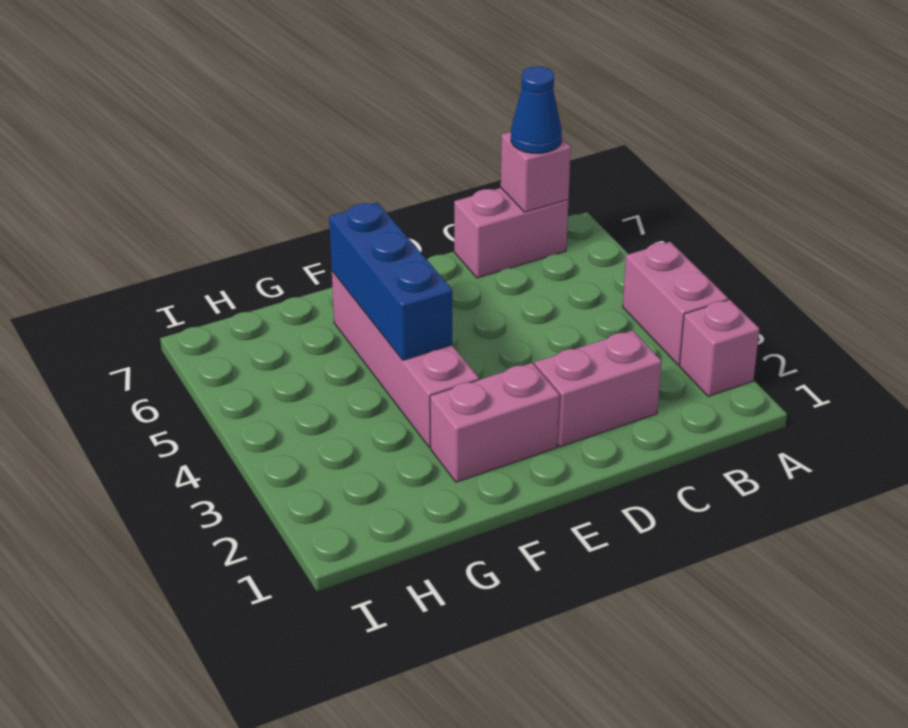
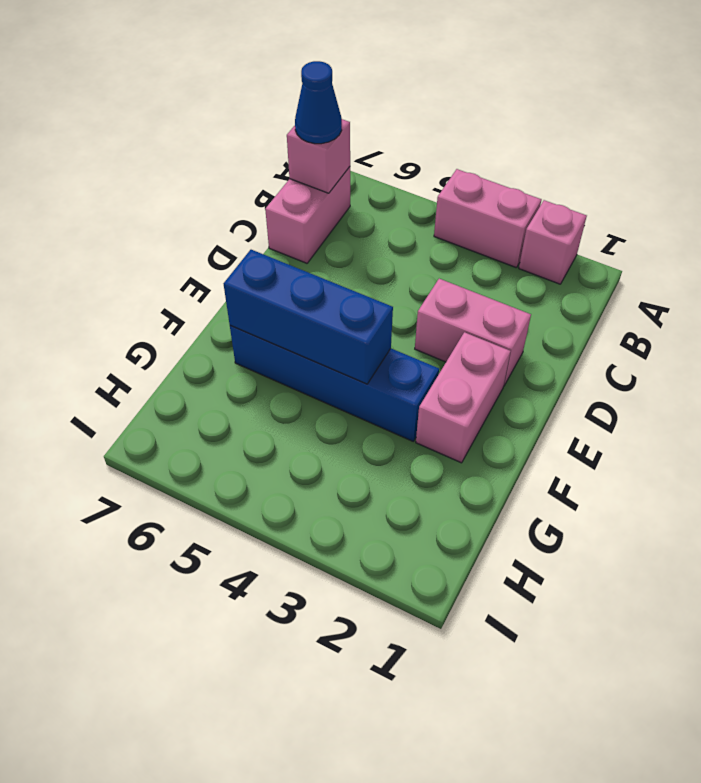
pink 1x2 brick [535,331,661,447] -> pink 1x2 brick turned to [415,279,531,385]
pink 1x4 brick [332,271,479,447] -> blue 1x4 brick [230,326,439,441]

